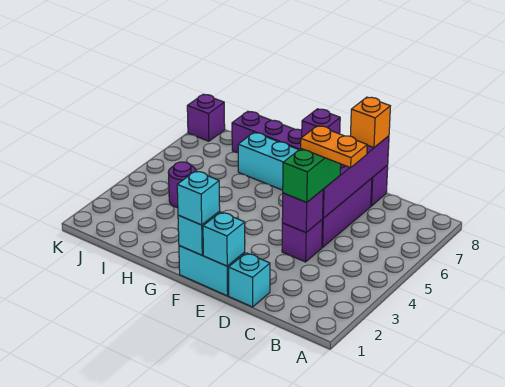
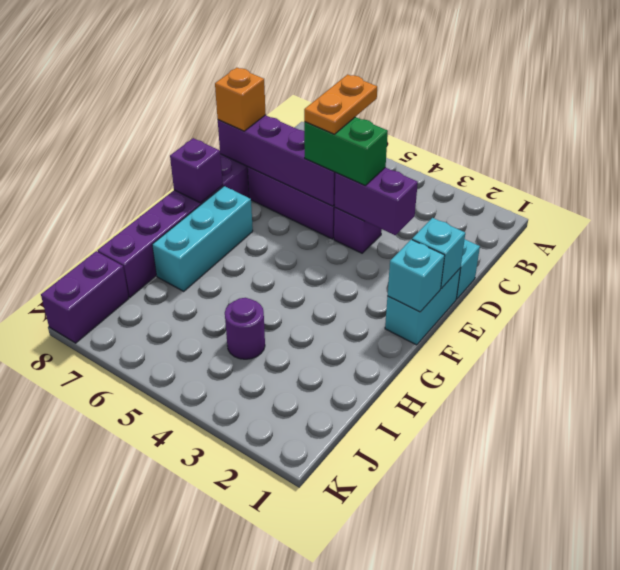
purple 1x1 brick [282,190,323,232] -> purple 1x2 brick [335,168,418,235]
cyan 1x1 brick [177,171,220,225] -> none
purple 1x1 brick [187,94,225,141] -> purple 1x2 brick [41,251,129,343]

